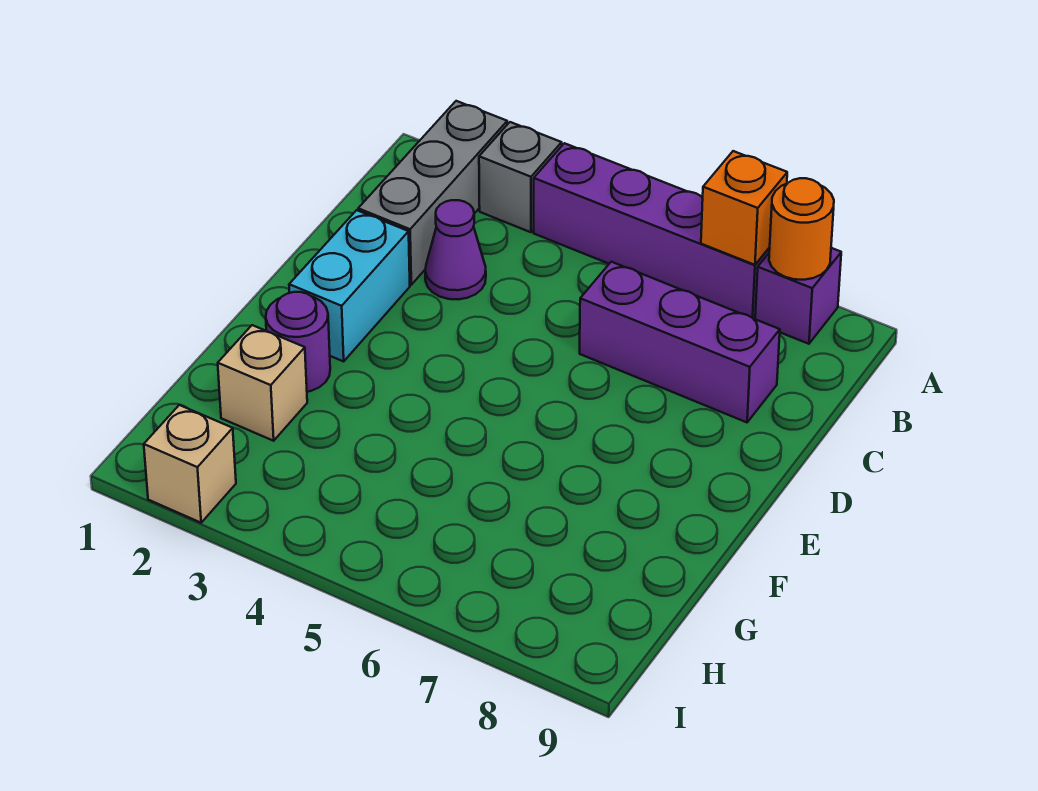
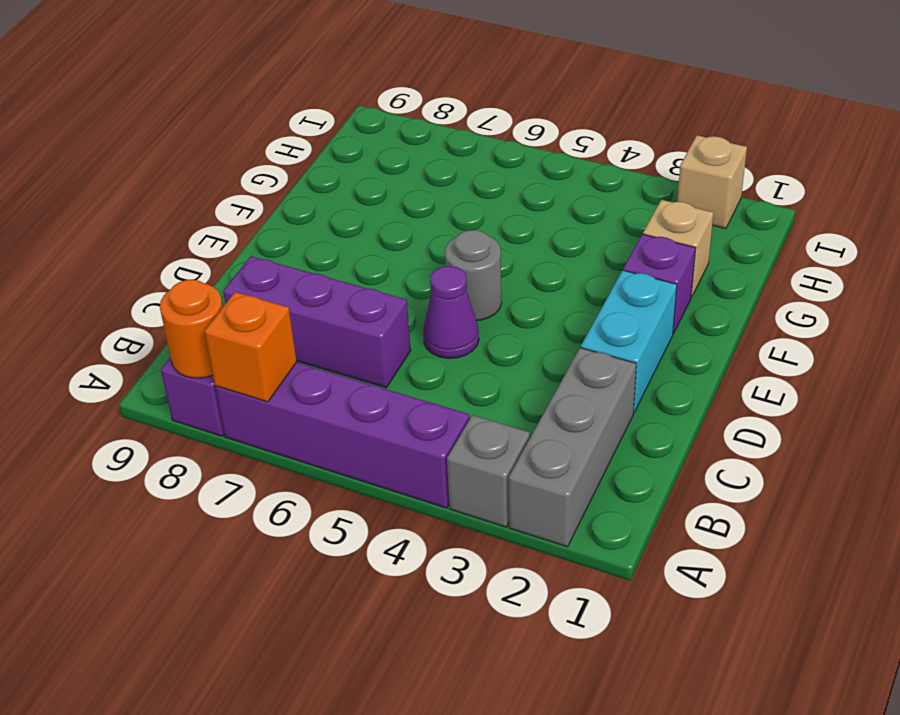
purple 1x1 cone [425,200,486,299] -> purple 1x1 cone moved to [423,266,479,358]
none -> grey 1x1 round brick [445,230,502,321]
purple 1x1 round brick [266,292,330,392] -> purple 1x1 brick [623,234,696,334]

